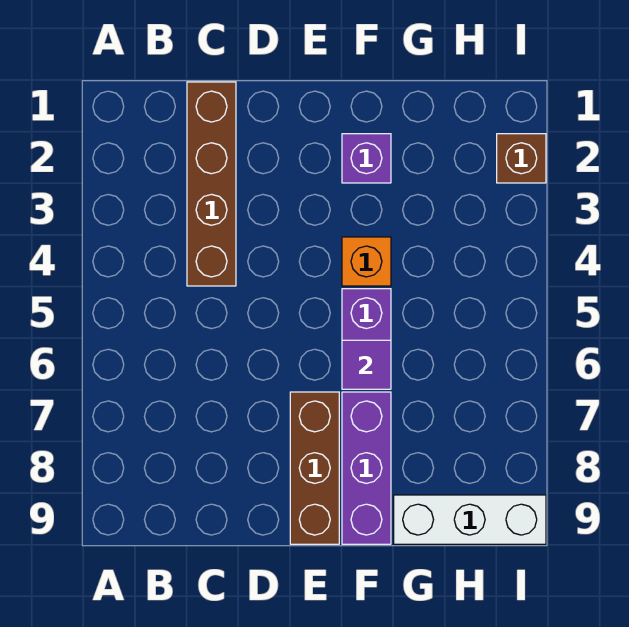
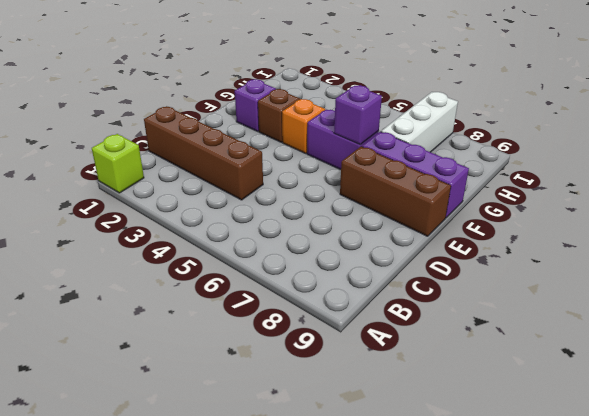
none -> lime 1x1 brick [92,134,144,193]
purple 1x1 tile [342,340,391,389] -> purple 1x1 brick [334,85,382,145]
white 1x3 brick [394,495,546,544] -> white 1x3 brick moved to [381,92,458,152]
brown 1x1 brick [497,134,546,183] -> brown 1x1 brick moved to [258,89,300,142]

